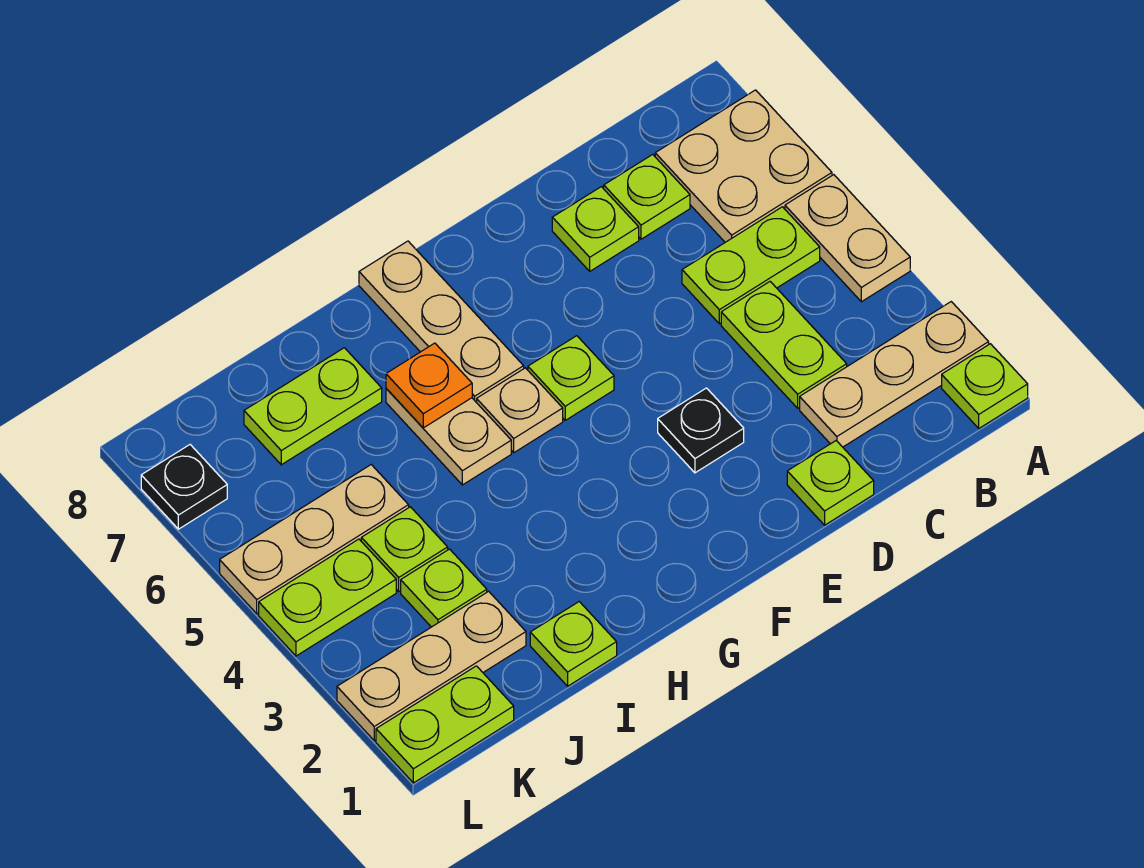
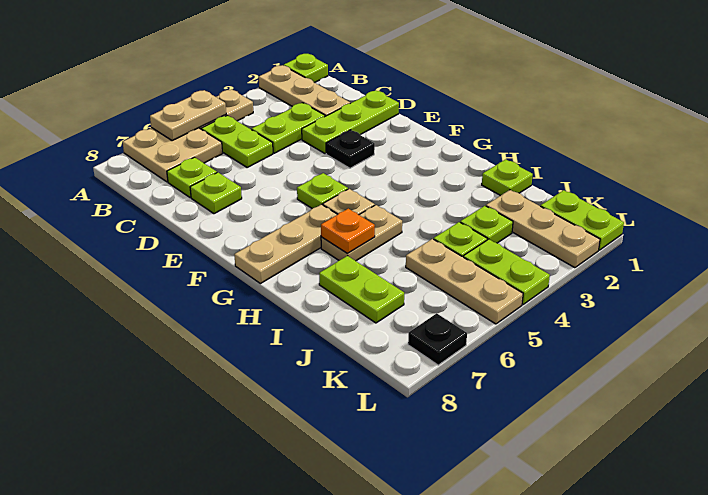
none -> tan 1x2 plate [150,90,226,141]
lime 1x1 plate [787,441,874,525] -> lime 1x3 plate [302,90,399,154]

